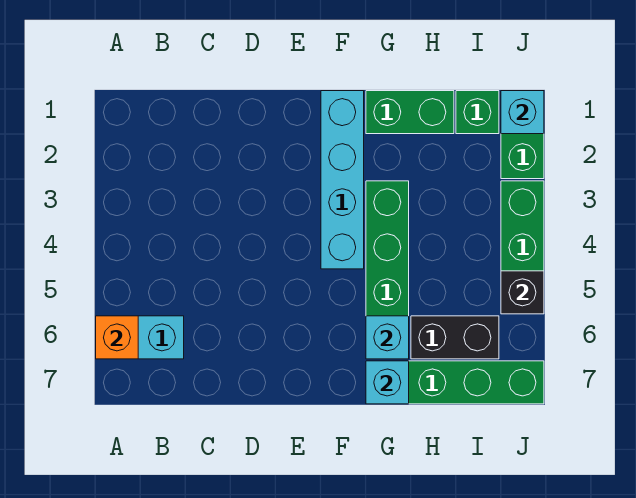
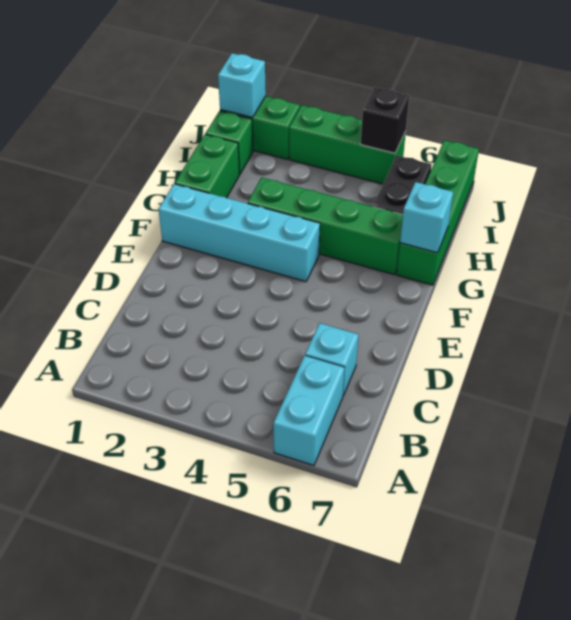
orange 1x1 brick [96,316,138,359] -> none
cyan 1x1 brick [366,316,409,359] -> cyan 1x1 brick moved to [305,323,359,396]

